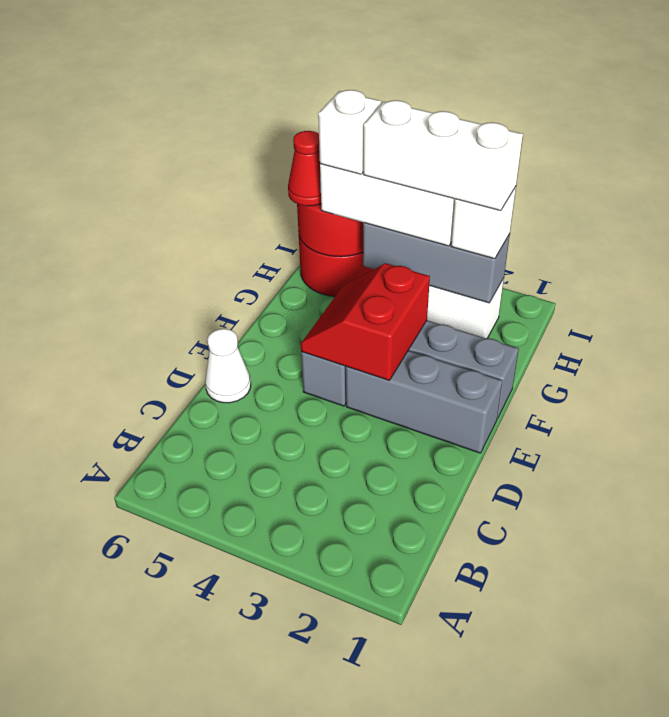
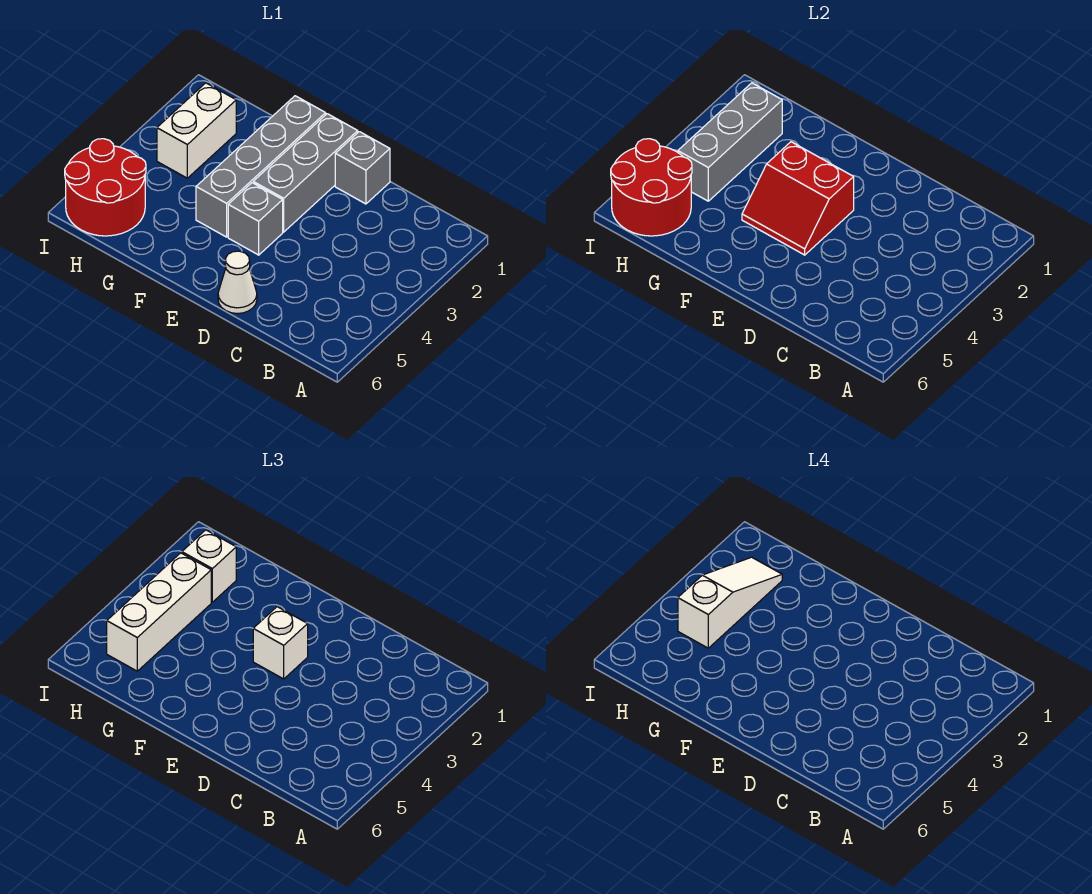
none -> grey 1x1 brick [335,132,390,204]
white 1x3 brick [364,100,523,211] -> white 1x3 slope [678,557,782,648]
white 1x1 brick [318,90,381,174] -> white 1x1 brick moved to [253,607,308,679]
red 1x1 cone [288,131,321,206] -> none

